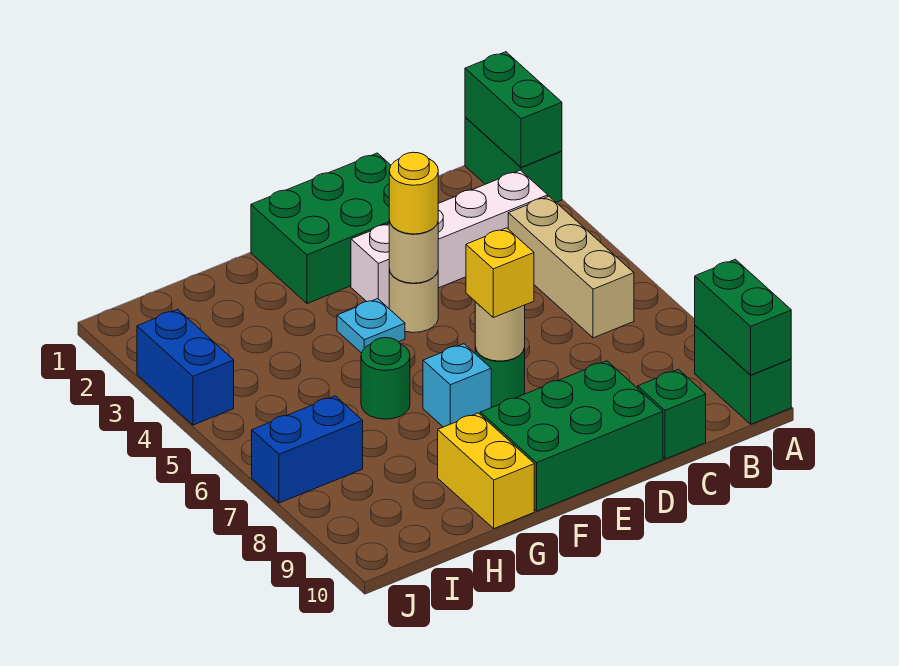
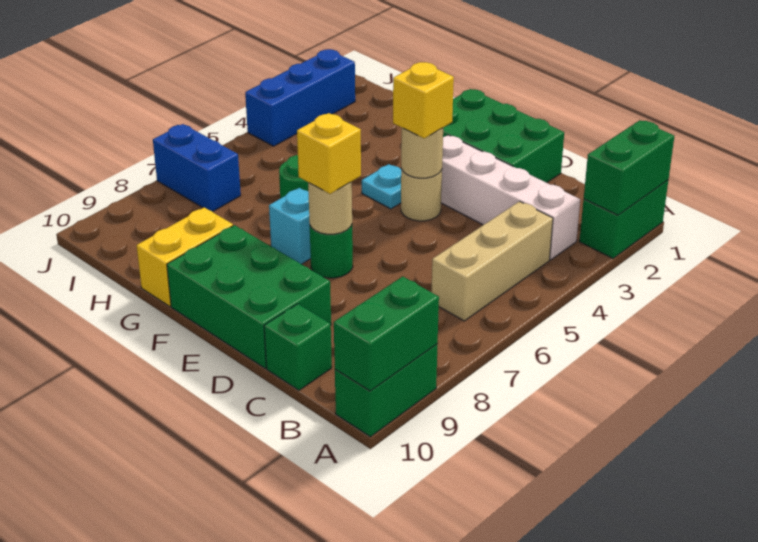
yellow 1x1 round brick [389,152,438,234] -> yellow 1x1 brick [393,62,454,138]
blue 1x2 brick [137,309,234,425] -> blue 1x3 brick [245,49,355,146]

